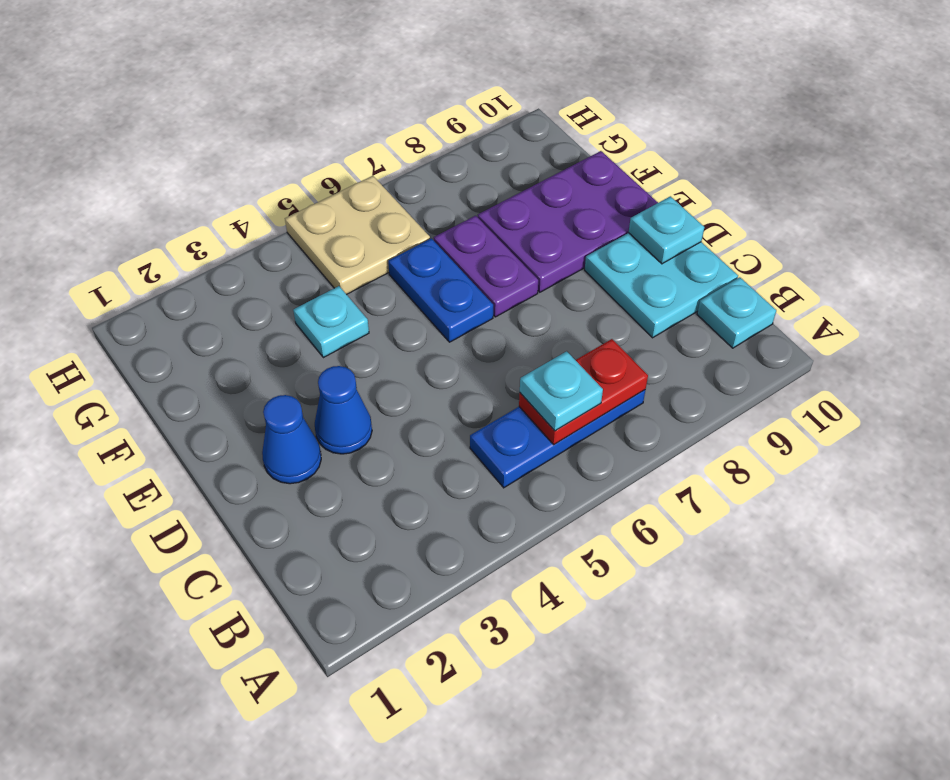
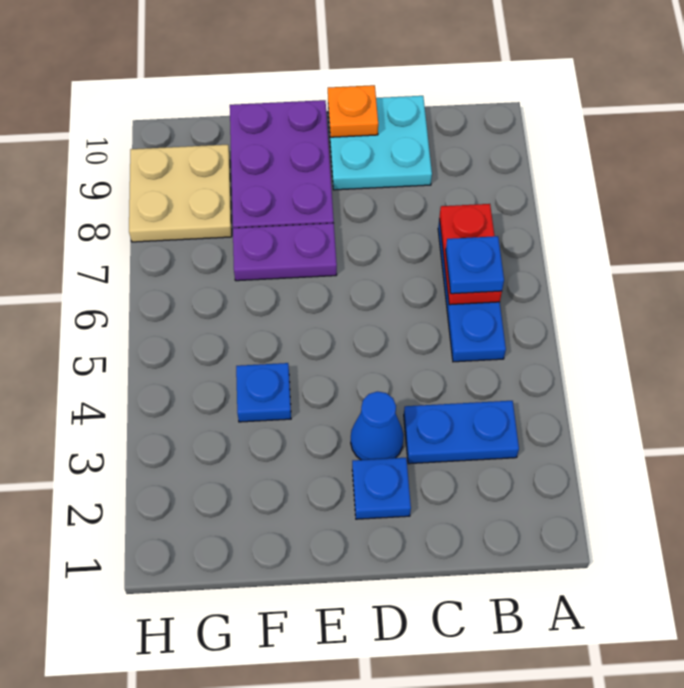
cyan 1x1 plate [520,351,603,431] -> blue 1x1 plate [446,236,504,294]
cyan 1x1 plate [697,277,776,348] -> none
blue 1x1 cone [262,395,321,484] -> blue 1x1 plate [352,458,411,519]
cyan 1x1 plate [629,196,704,264] -> orange 1x1 plate [328,85,378,137]
blue 1x2 plate [388,238,493,342] -> blue 1x2 plate moved to [404,401,519,464]
cyan 1x1 plate [293,286,369,358] -> blue 1x1 plate [236,363,291,422]
tan 2x2 plate [285,176,430,294] -> tan 2x2 plate moved to [129,145,232,242]

